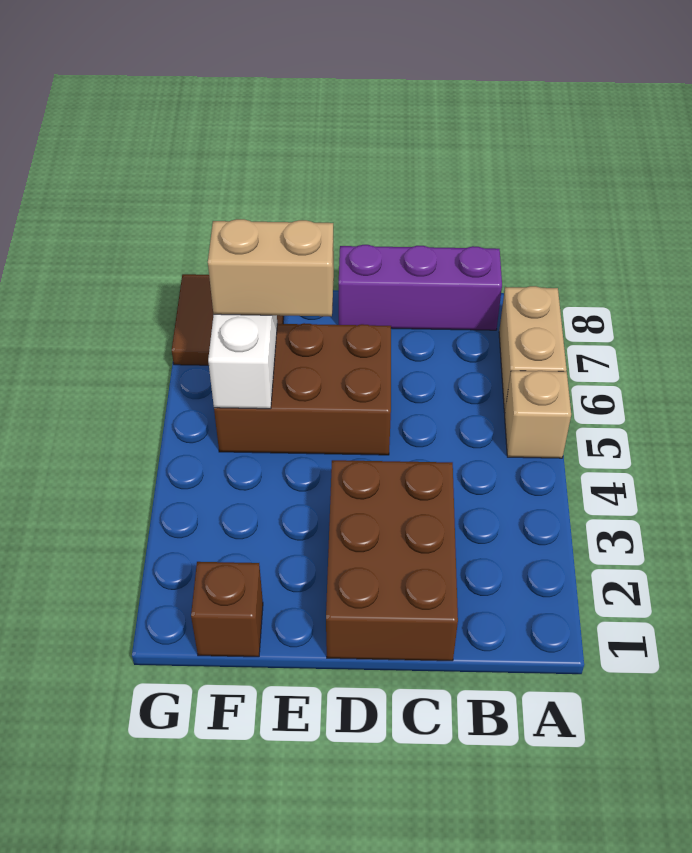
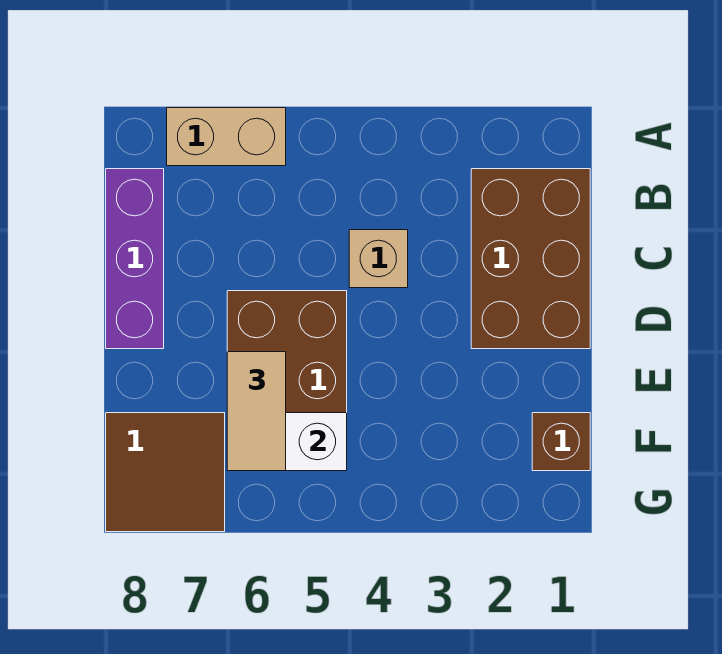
tan 1x1 brick [505,371,571,458] -> tan 1x1 brick moved to [349,230,408,288]
brown 2x3 brick [326,460,458,661] -> brown 2x3 brick turned to [471,169,590,349]
tan 1x2 brick [208,219,334,316] -> tan 1x2 tile [227,352,286,471]

